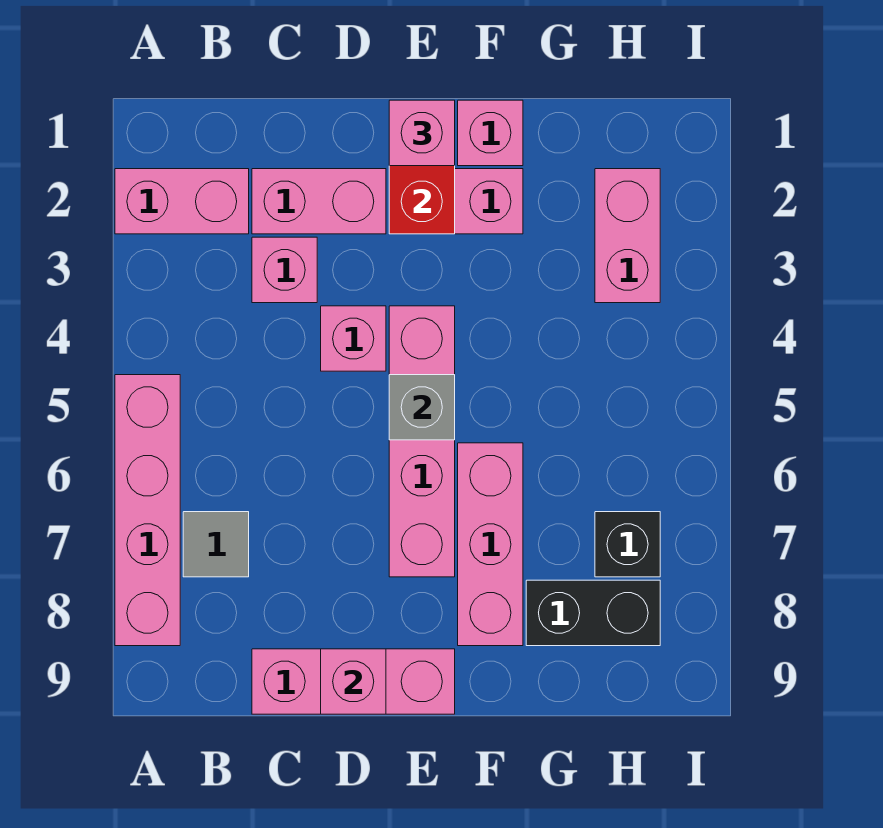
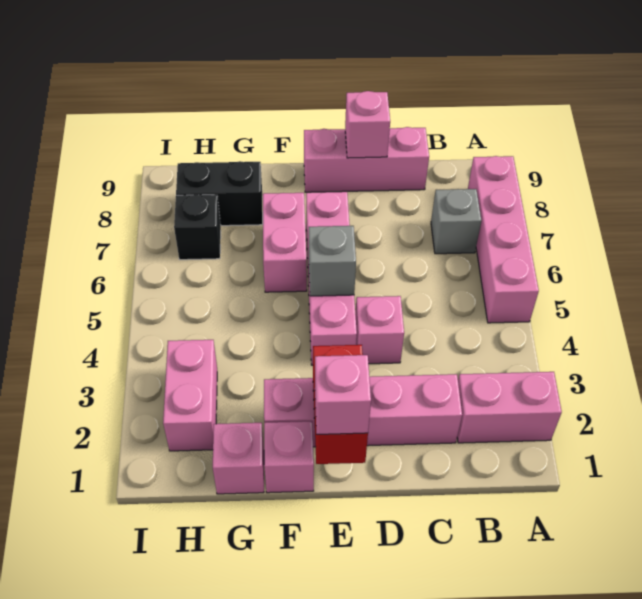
grey 1x1 tile [183,512,249,577] -> grey 1x1 brick [431,189,481,254]
pink 1x1 brick [252,237,317,303] -> pink 1x1 brick moved to [213,423,264,494]
pink 1x3 brick [458,443,523,646] -> pink 1x2 brick [263,193,307,292]

